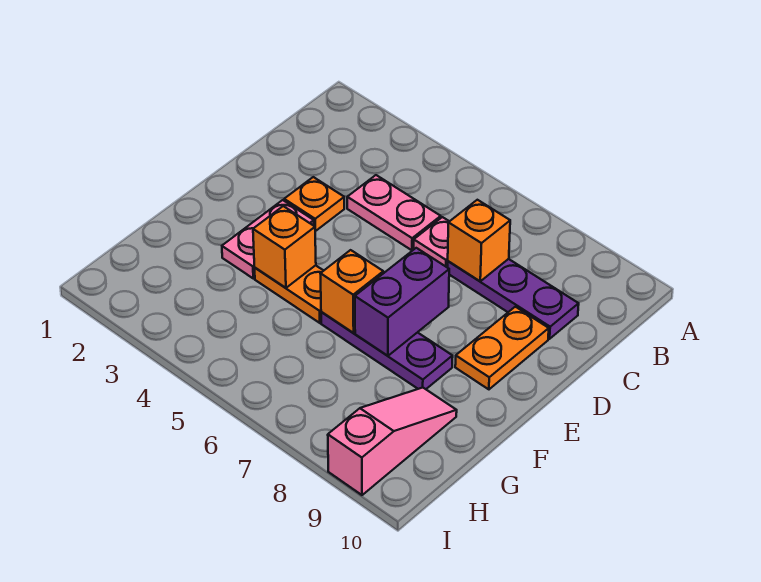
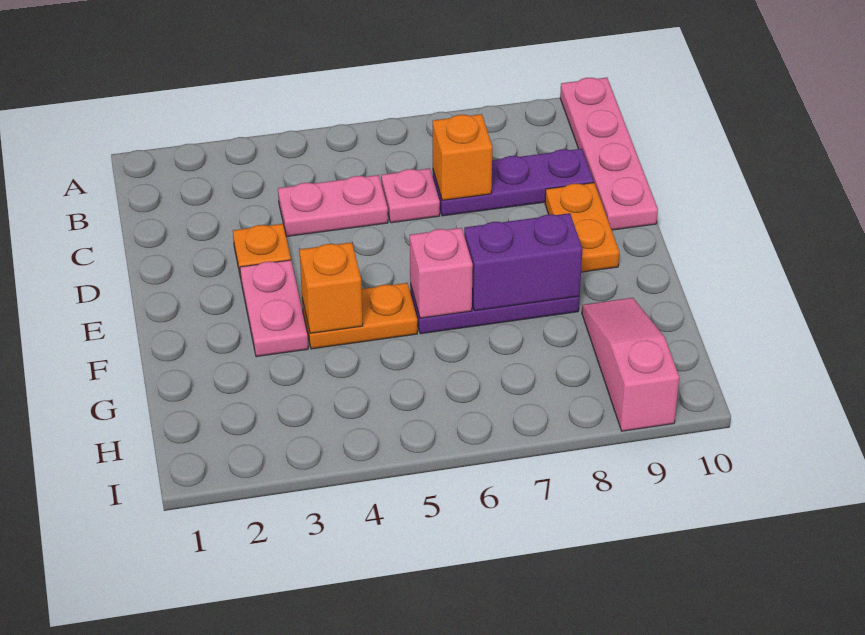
none -> pink 1x4 plate [560,78,658,230]
purple 1x2 brick [355,248,449,356] -> purple 1x2 brick turned to [464,213,582,311]
orange 1x1 brick [320,250,383,333] -> pink 1x1 brick [410,228,473,318]

